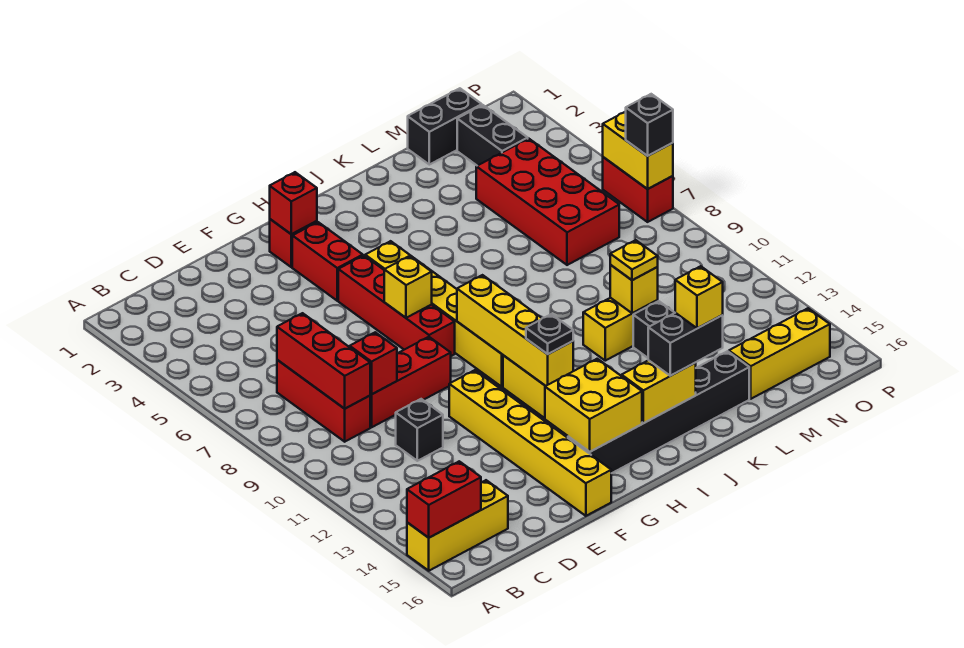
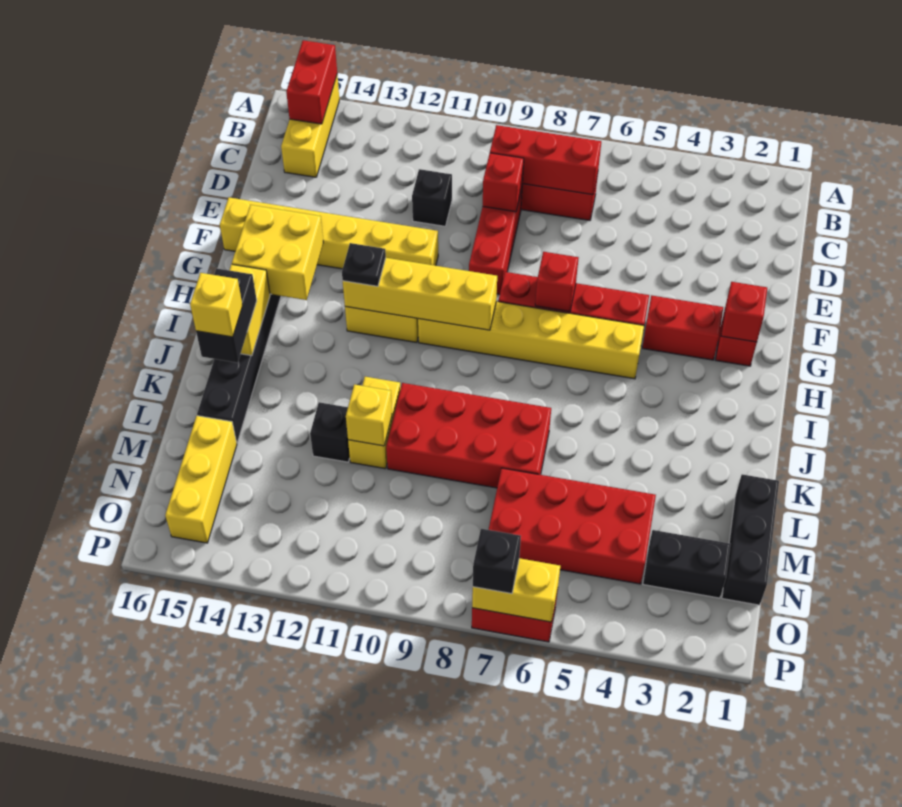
yellow 1x1 brick [384,256,432,318] -> red 1x1 brick [535,252,579,312]
none -> red 2x4 brick [386,383,551,488]
yellow 1x1 plate [610,240,658,280] -> none
black 1x2 brick [408,88,482,165] -> black 1x3 brick [722,474,779,605]

